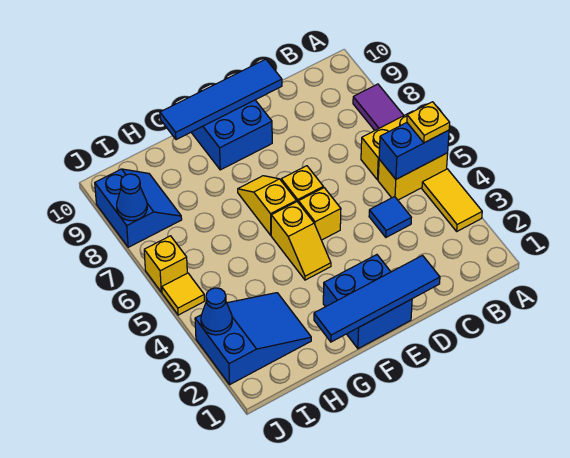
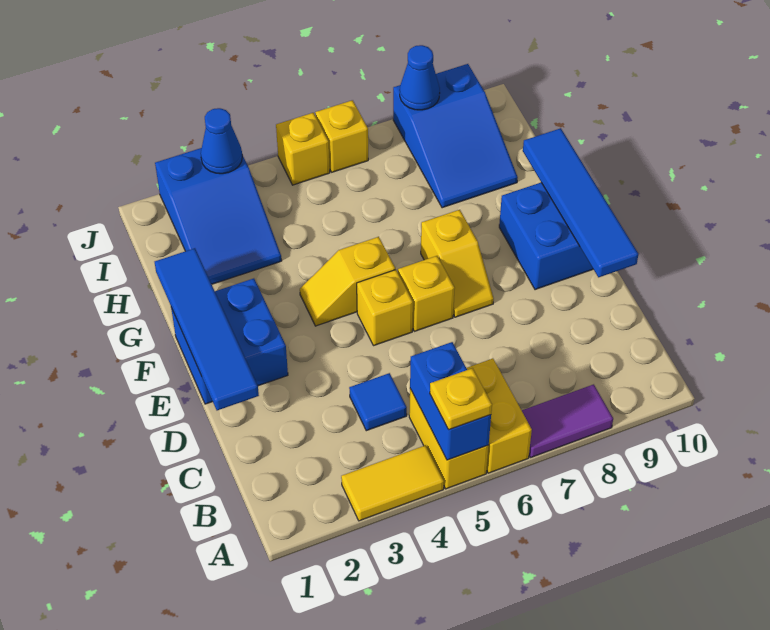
yellow 1x2 slope [238,176,296,235] -> yellow 1x2 slope turned to [421,210,494,317]
blue 2x2 slope [95,169,182,247] -> blue 2x3 slope [393,64,518,208]
yellow 1x1 tile [162,273,204,315] -> yellow 1x1 brick [276,113,330,185]

